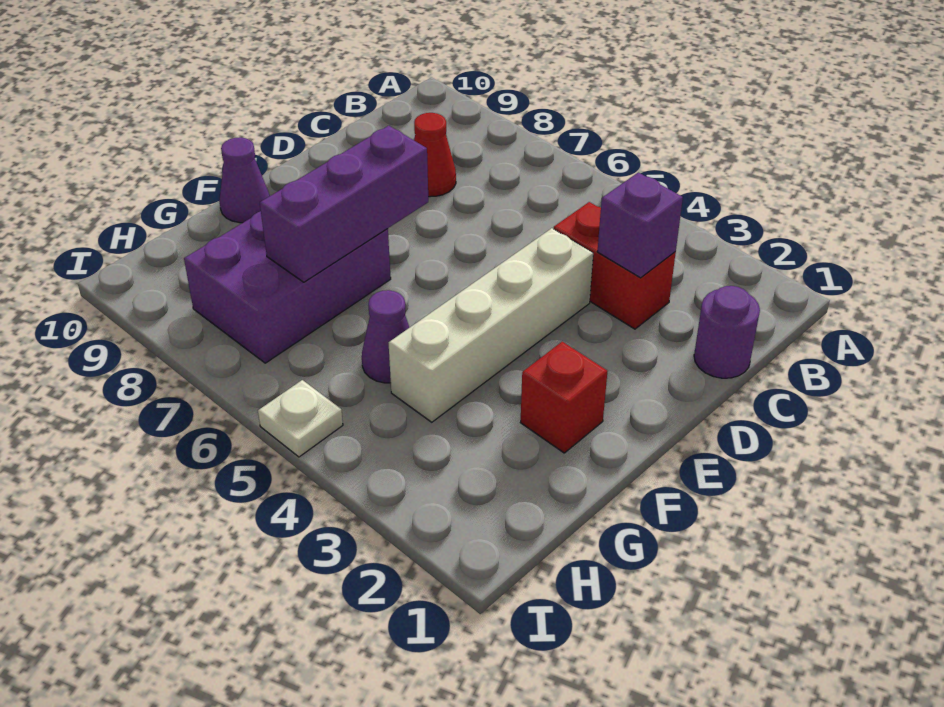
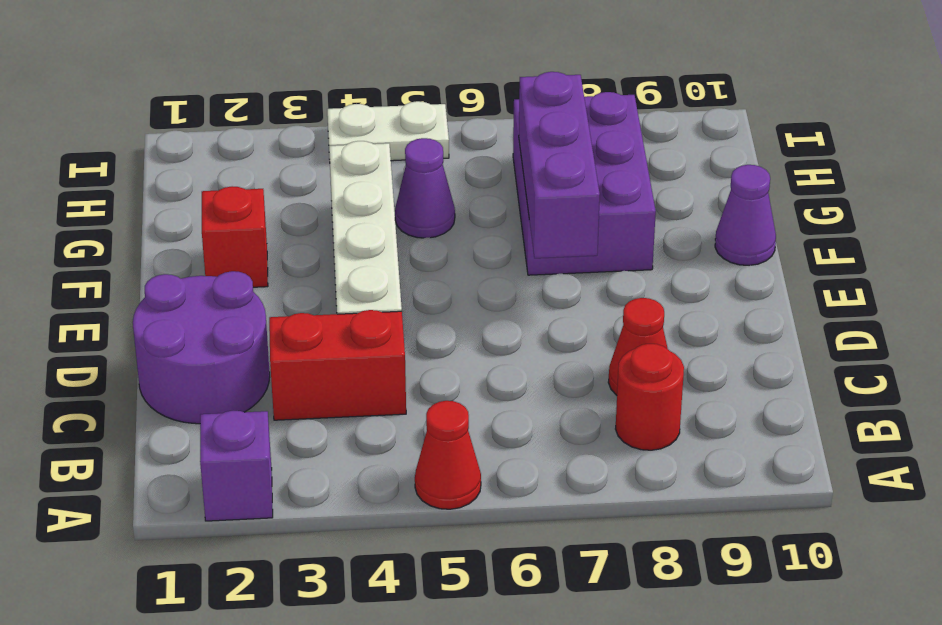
none -> red 1x1 cone [415,401,481,509]
none -> red 1x1 round brick [616,344,684,450]
purple 1x1 round brick [694,286,760,378] -> purple 2x2 round brick [133,271,270,424]
purple 1x1 brick [597,172,683,278] -> purple 1x1 brick moved to [200,411,273,521]
white 1x1 plate [258,380,343,457] -> white 1x2 plate [327,101,449,161]

